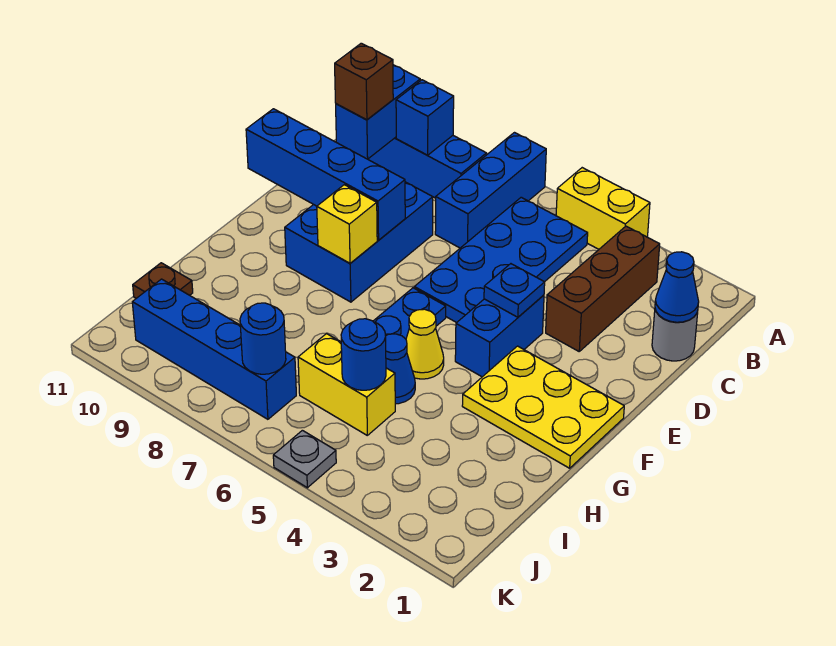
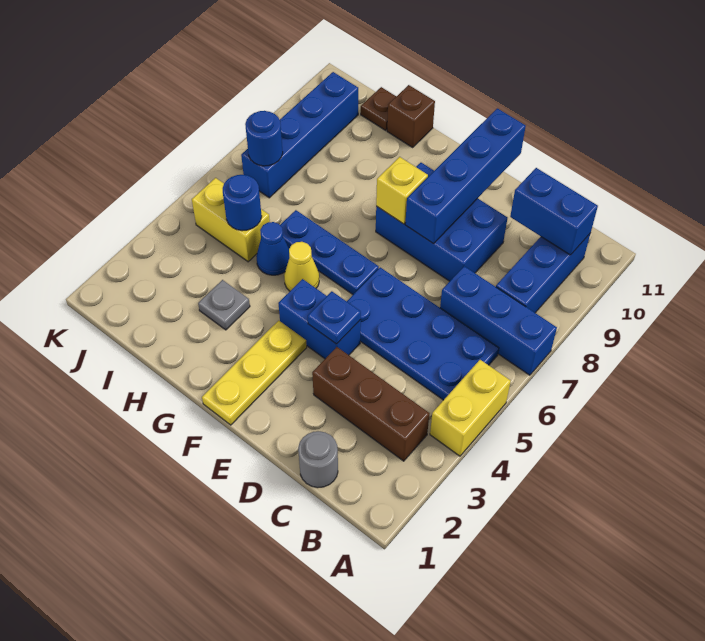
blue 1x1 brick [396,80,454,155] -> none
blue 1x1 cone [655,252,699,322] -> none
brown 1x1 brick [335,43,393,120] -> brown 1x1 brick moved to [387,85,435,147]
yellow 2x3 plate [462,346,624,468] -> yellow 1x3 plate [202,321,307,425]
yellow 1x2 brick [298,333,395,435] -> yellow 1x2 brick turned to [192,178,270,262]
grey 1x1 plate [273,430,336,488] -> grey 1x1 plate moved to [198,280,250,330]

